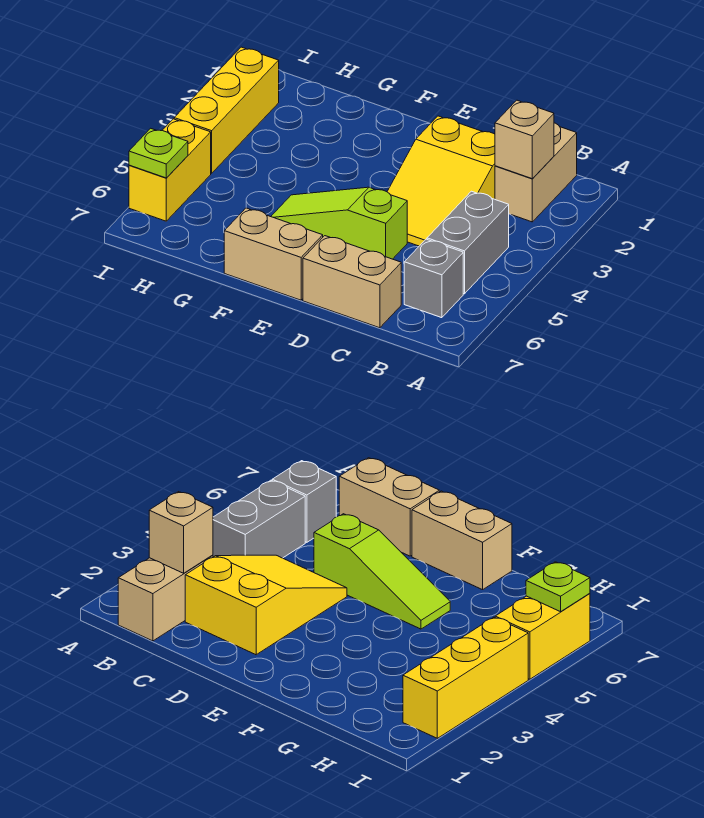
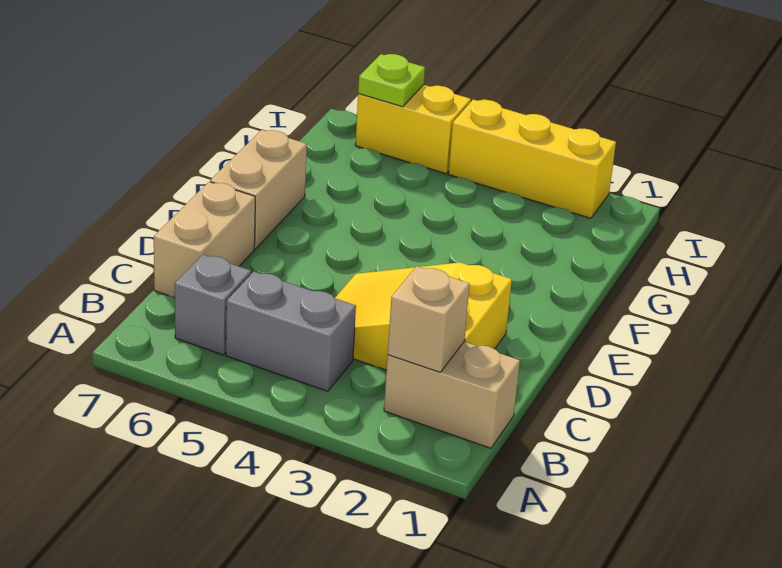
lime 1x3 slope [271,187,407,259] -> none

